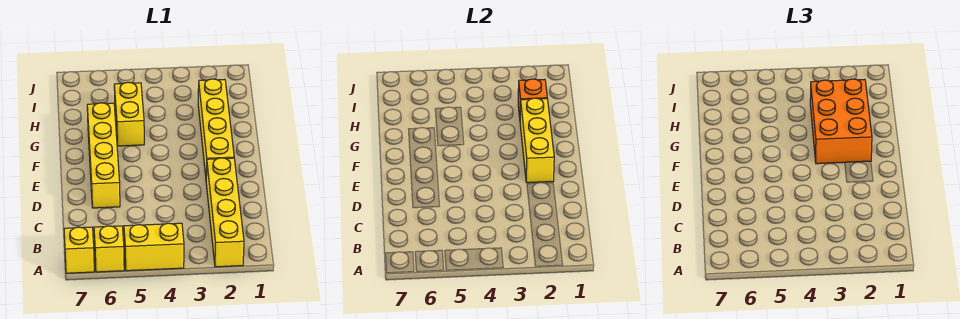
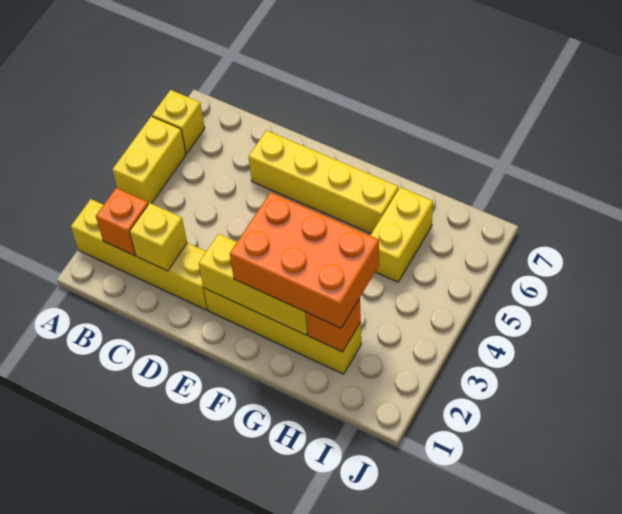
yellow 1x1 brick [64,227,94,273] -> yellow 1x1 brick moved to [130,203,187,271]
none -> orange 1x1 brick [96,188,148,255]
yellow 1x2 brick [114,82,144,146] -> yellow 1x2 brick turned to [370,187,433,282]

